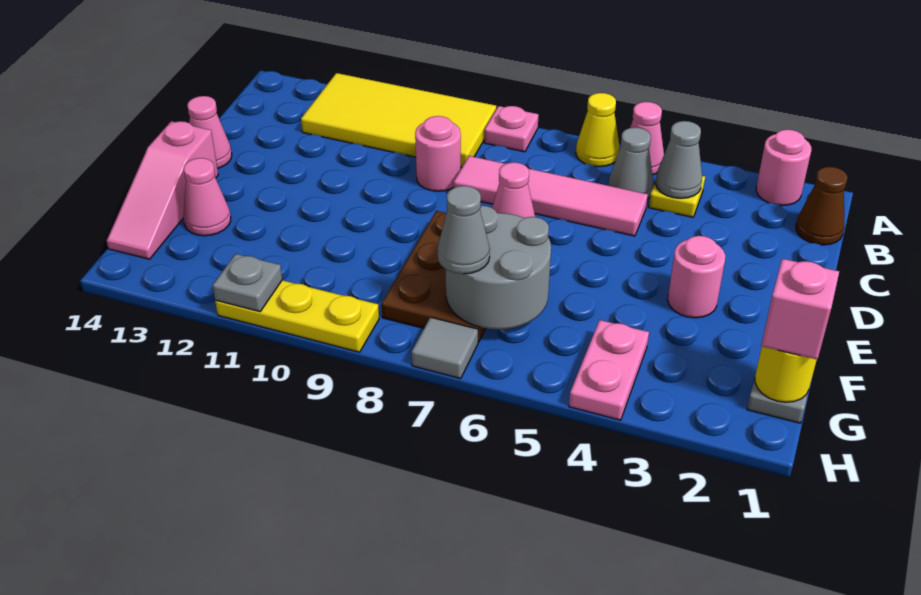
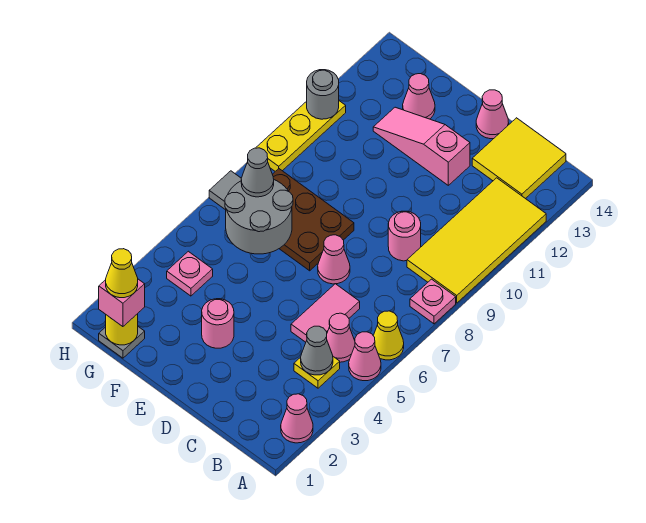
pink 1x1 round brick [756,130,811,206] -> pink 1x1 cone [281,394,313,443]
brown 1x1 cone [796,167,848,245] -> none
grey 1x1 cone [608,127,653,199] -> pink 1x1 cone [327,313,355,362]
none -> yellow 2x2 tile [472,118,566,199]
pink 1x4 tile [454,156,648,236] -> pink 1x2 tile [291,284,360,342]
pink 1x3 slope [107,121,218,259] -> pink 1x3 slope moved to [373,107,470,185]
none -> yellow 1x1 cone [106,249,138,298]
pink 1x2 plate [569,320,649,420] -> pink 1x1 plate [167,251,213,296]
grey 1x1 plate [213,254,282,312] -> grey 1x1 round brick [307,70,339,119]

